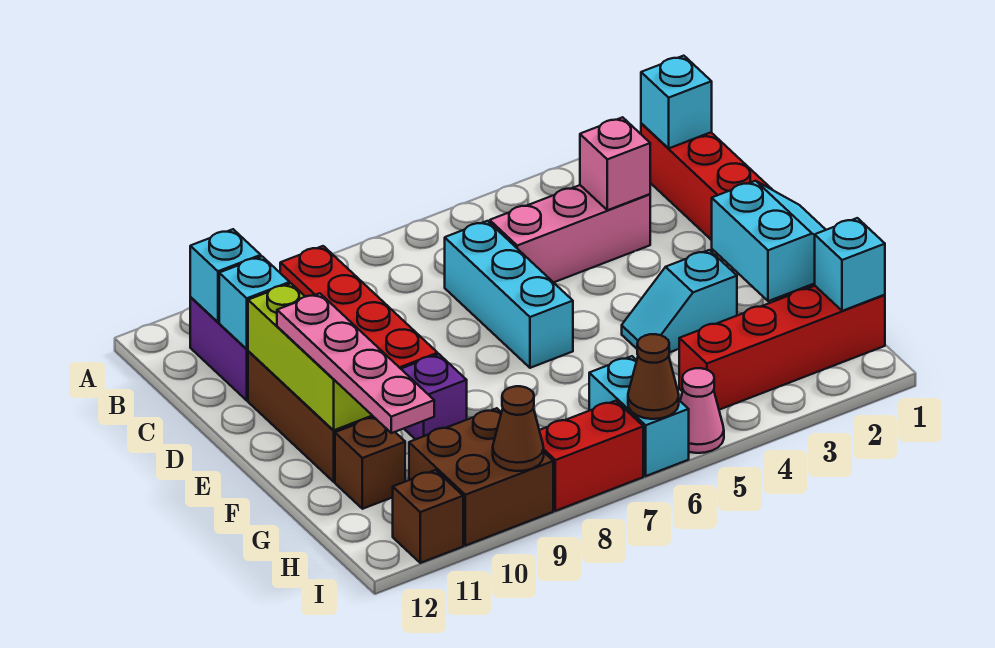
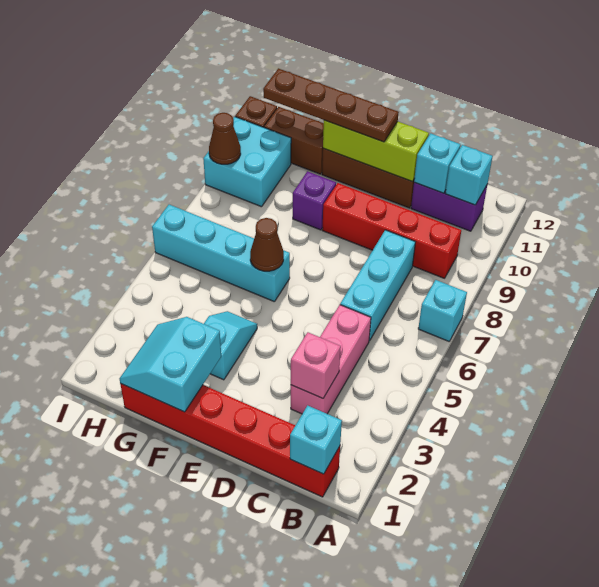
cyan 1x3 brick [445,221,573,368] -> cyan 1x3 brick turned to [340,230,415,341]
pink 1x4 plate [277,293,434,433] -> brown 1x4 plate [263,68,399,142]
cyan 2x2 slope [712,181,826,301] -> cyan 2x2 slope turned to [120,317,221,412]
brown 1x1 brick [335,418,405,509] -> brown 1x2 brick [264,107,324,174]
red 1x4 brick [679,286,885,410] -> none
cyan 1x1 brick [815,218,885,311] -> cyan 1x1 brick moved to [418,280,467,341]
cyan 1x2 brick [589,356,689,476] -> cyan 1x4 brick [152,205,290,302]
brown 2x2 brick [409,408,553,546] -> cyan 2x2 brick [203,117,291,207]
pink 1x1 cone [680,368,724,453] -> none
brown 1x1 cone [628,334,679,419] -> brown 1x1 cone moved to [250,218,284,271]
red 1x2 brick [539,401,643,511] -> none

